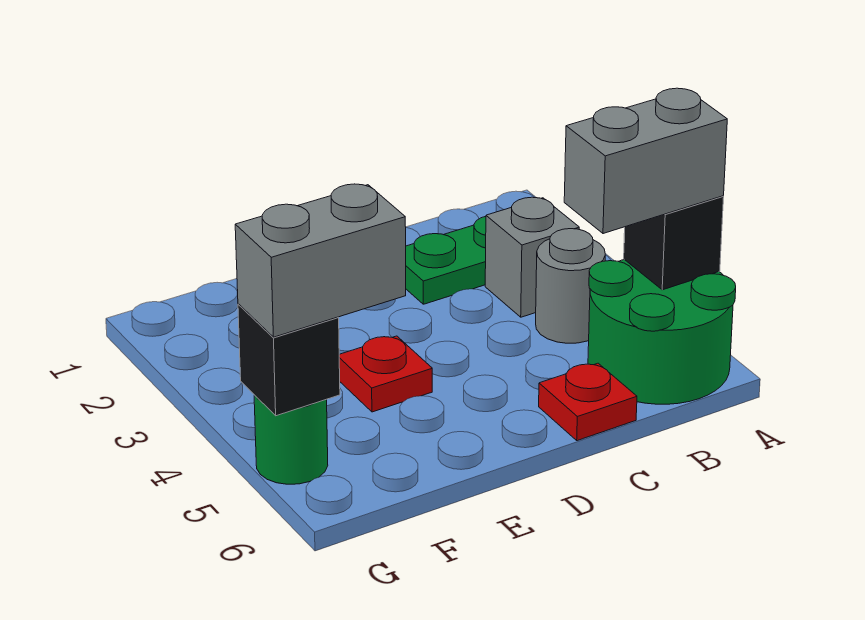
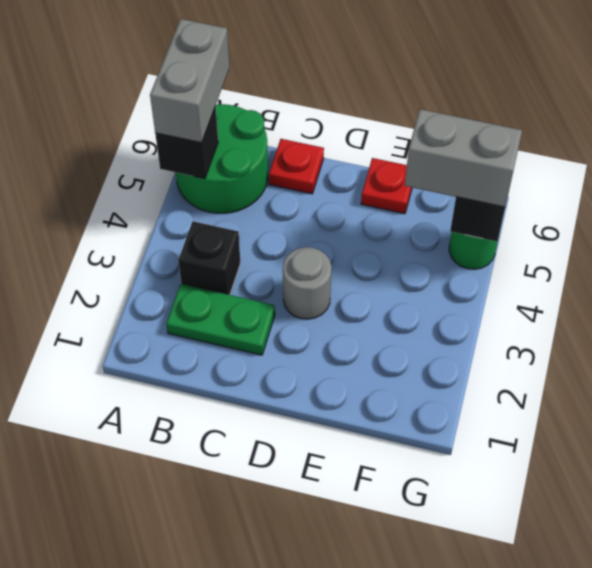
grey 1x2 brick [564,88,727,234] -> grey 1x2 brick turned to [150,19,229,143]
grey 1x1 brick [485,197,579,317] -> black 1x1 brick [178,221,240,295]
grey 1x1 round brick [536,229,605,343] -> grey 1x1 round brick moved to [283,247,332,319]
red 1x1 plate [339,336,432,412] -> red 1x1 plate moved to [361,158,412,214]

